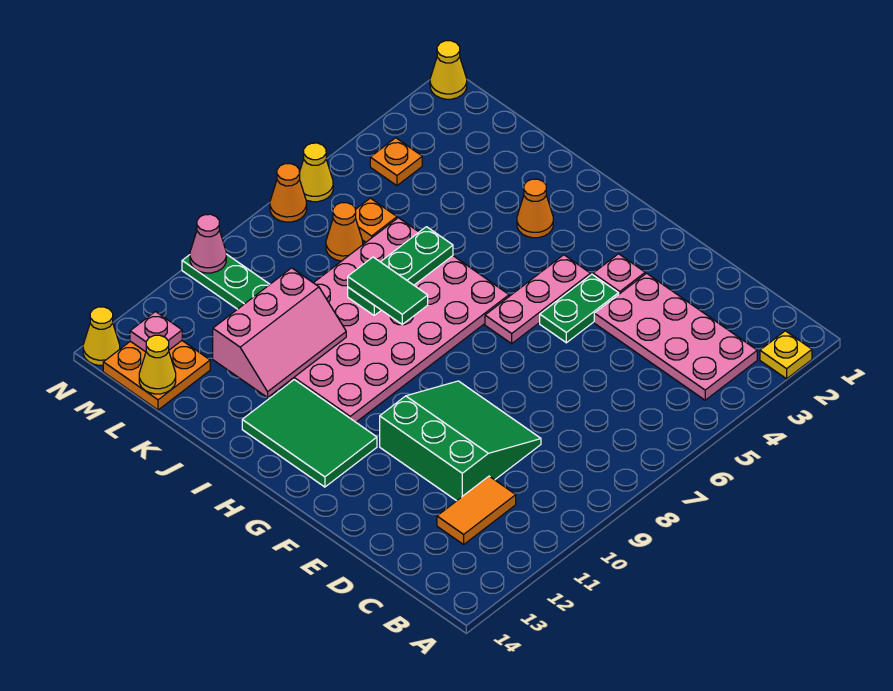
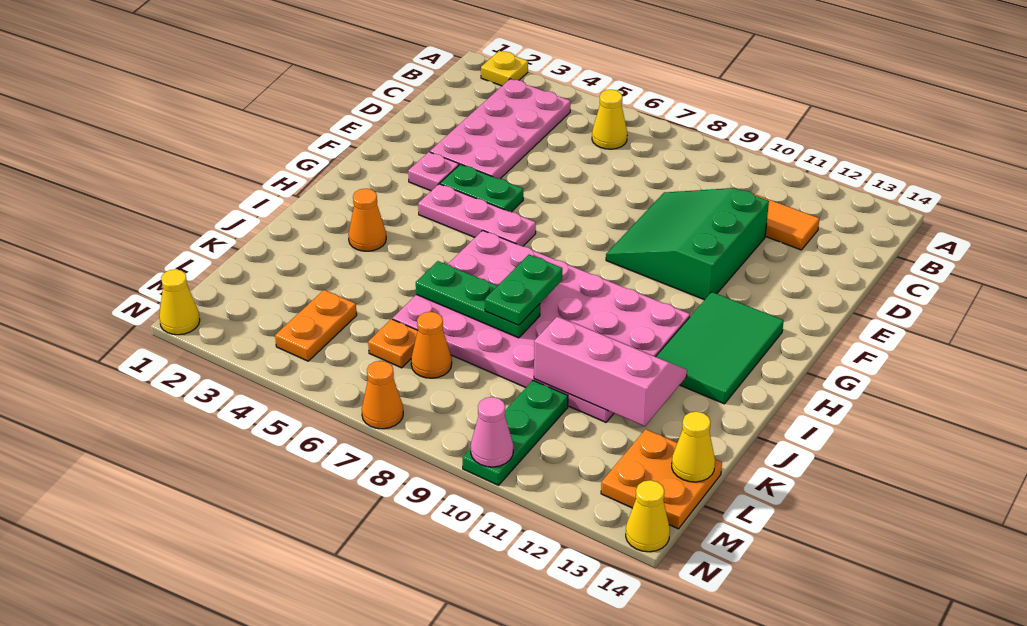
green 1x2 tile [348,257,428,325] -> green 1x2 plate [485,255,562,325]
orange 1x1 plate [370,138,422,186] -> orange 1x2 plate [275,290,357,361]
pink 1x1 plate [130,312,182,352] -> none
yellow 1x1 cone [299,143,333,202] -> yellow 1x1 cone moved to [592,90,627,149]

